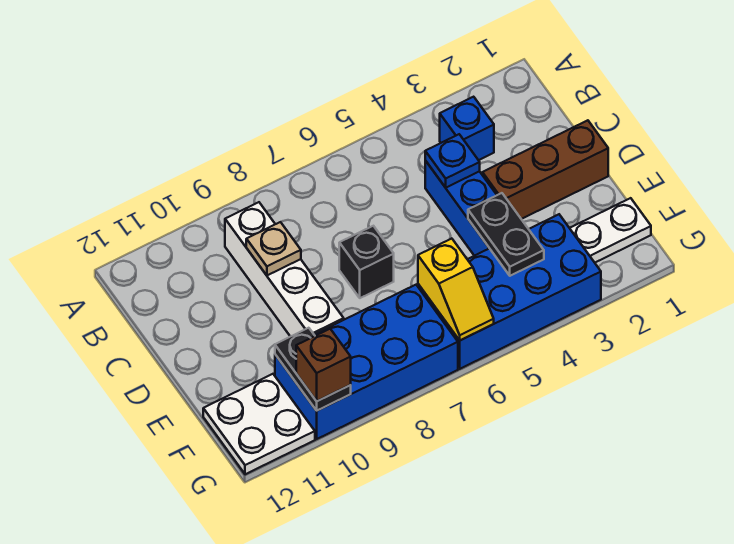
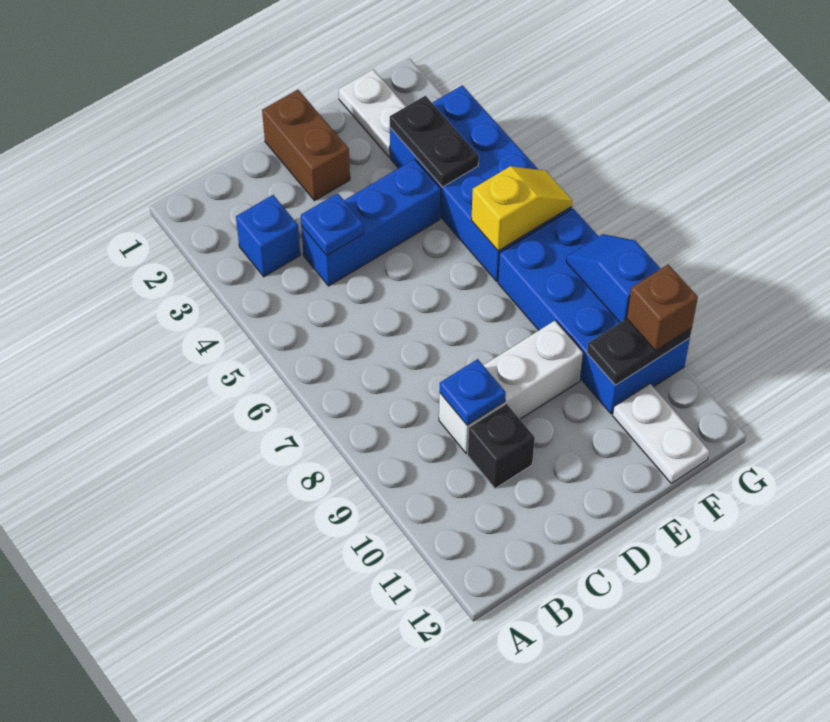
white 1x4 brick [225,202,344,337] -> white 1x3 brick [439,321,583,453]
tan 1x1 plate [246,222,301,275] -> blue 1x1 plate [440,359,506,425]
brown 1x3 brick [482,120,608,219] -> brown 1x2 brick [262,90,350,201]
black 1x1 brick [339,226,394,298] -> black 1x1 brick moved to [468,404,535,489]
black 1x2 plate [468,193,544,276] -> black 1x2 plate turned to [390,96,479,187]
white 2x2 plate [203,374,315,474] -> white 1x2 plate [613,384,709,483]
none -> blue 1x2 slope [566,234,661,322]

